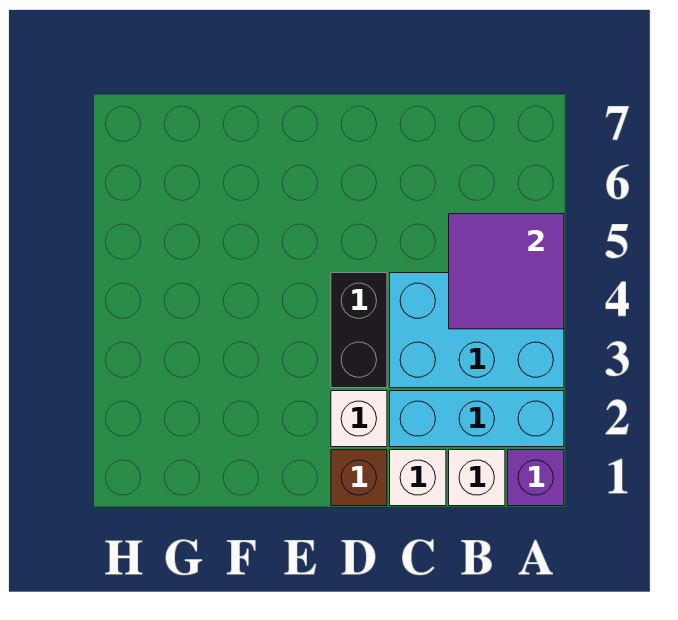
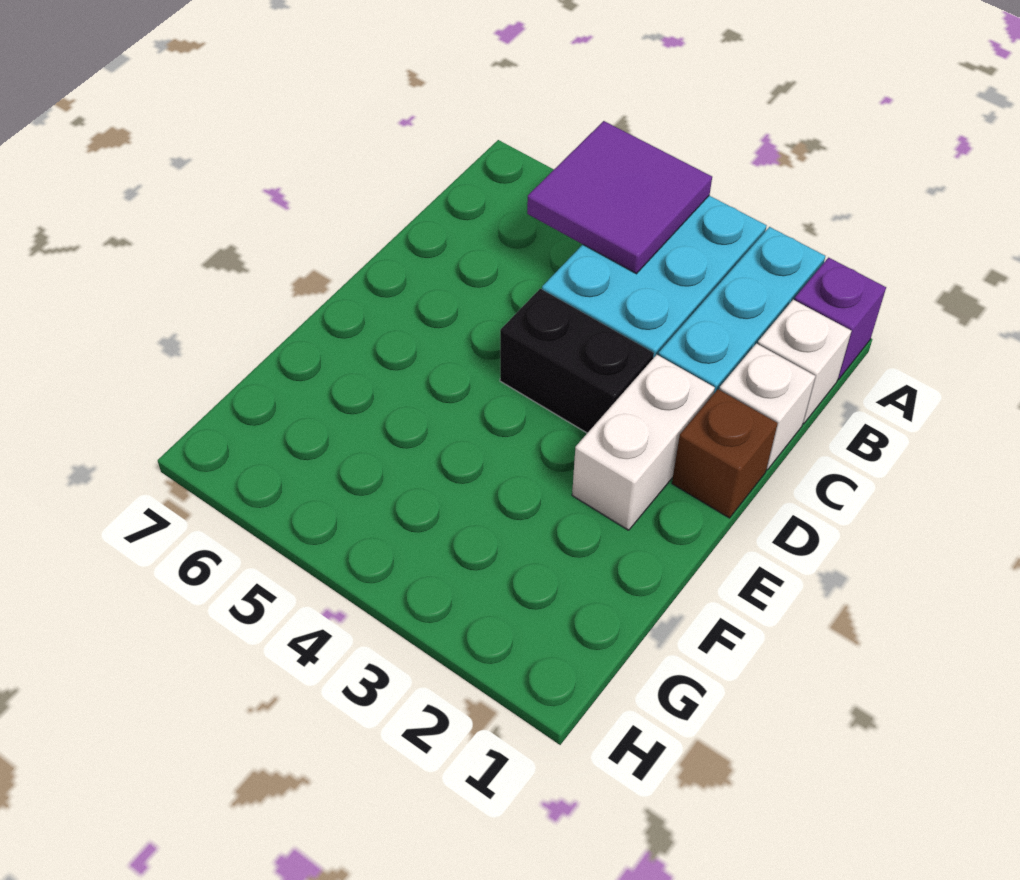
white 1x1 brick [331,391,387,447] -> white 1x2 brick [572,355,715,530]

